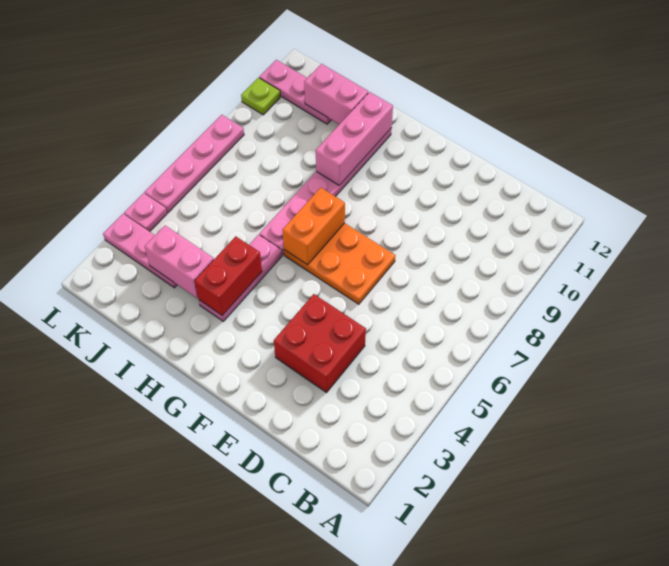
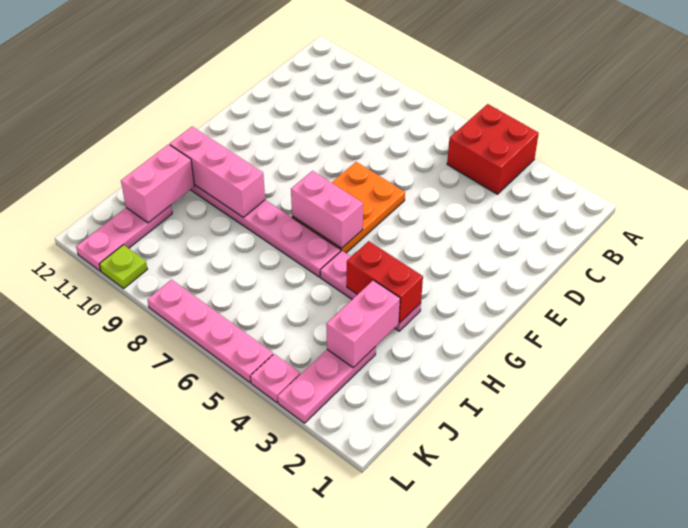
red 2x2 brick [274,294,366,393] -> red 2x2 brick moved to [447,104,539,194]
orange 1x2 brick [283,188,345,265] -> pink 1x2 brick [291,171,363,248]

